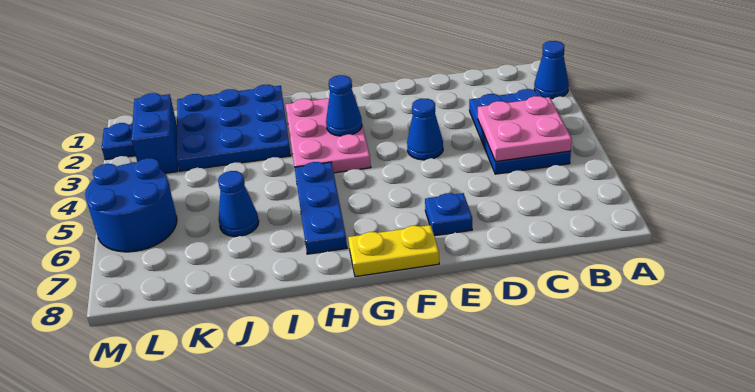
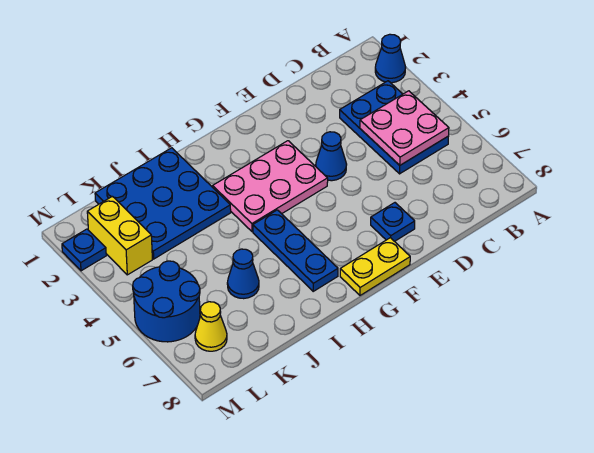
pink 2x3 plate [285,95,371,173] -> pink 2x3 plate turned to [213,141,328,232]
blue 1x1 cone [326,75,362,136] -> none
blue 1x2 brick [131,93,178,173] -> yellow 1x2 brick [87,196,152,275]
none -> yellow 1x1 cone [195,302,227,351]

